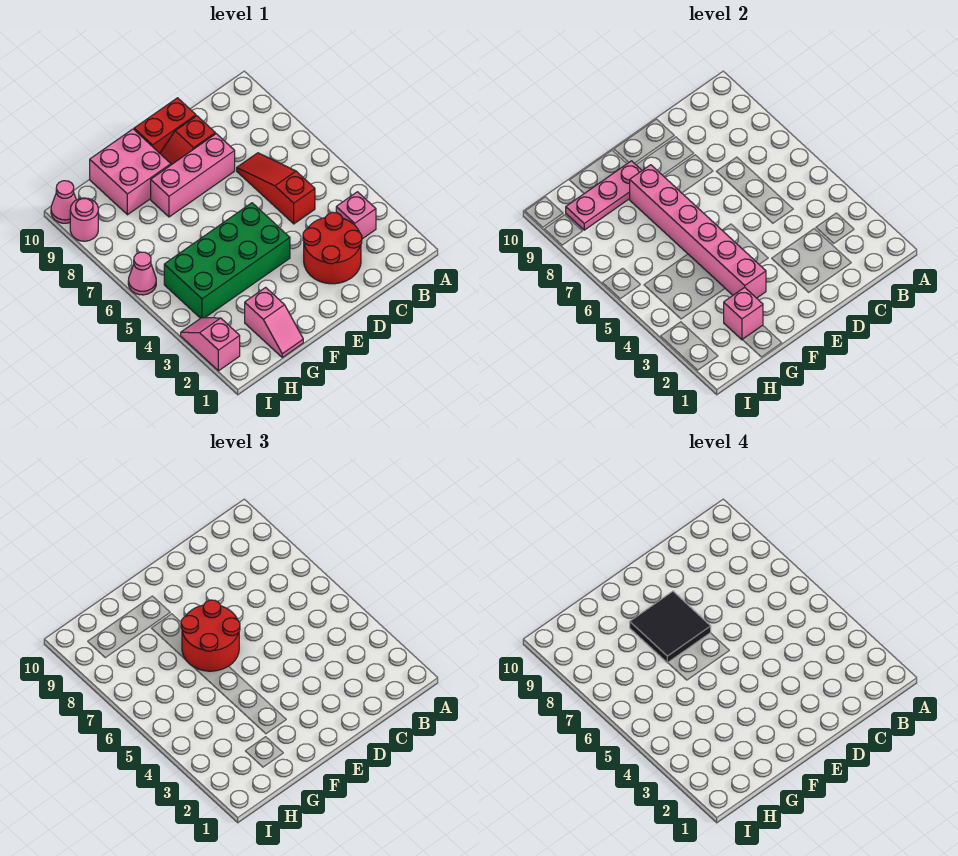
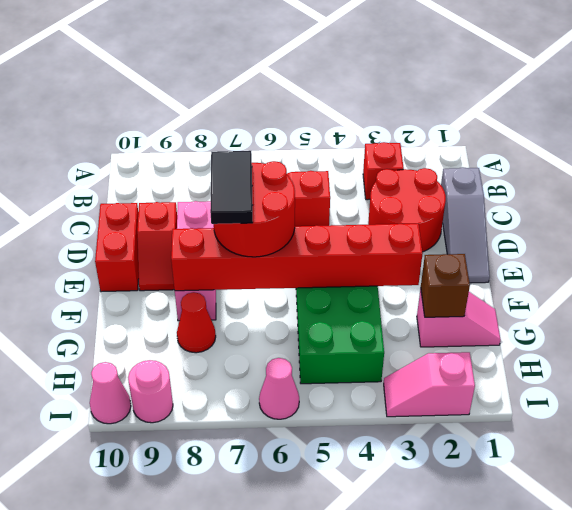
pink 1x1 brick [336,192,376,239] -> red 1x1 brick [363,142,404,200]
none -> grey 1x3 slope [441,167,490,283]
black 2x2 tile [630,591,711,663] -> black 1x2 tile [210,151,253,224]
pink 1x6 brick [630,165,766,298] -> red 1x6 brick [171,224,423,291]
pink 2x2 brick [90,129,171,215] -> none
pink 1x3 plate [566,161,642,230] -> none
pink 1x1 brick [724,287,763,340] -> brown 1x1 brick [421,254,470,317]
none -> red 1x1 cone [177,292,216,353]

